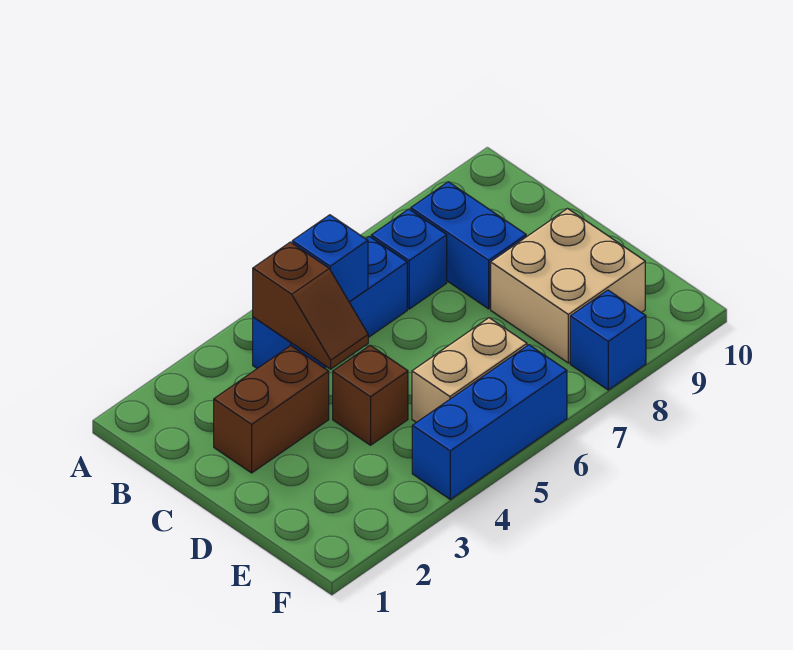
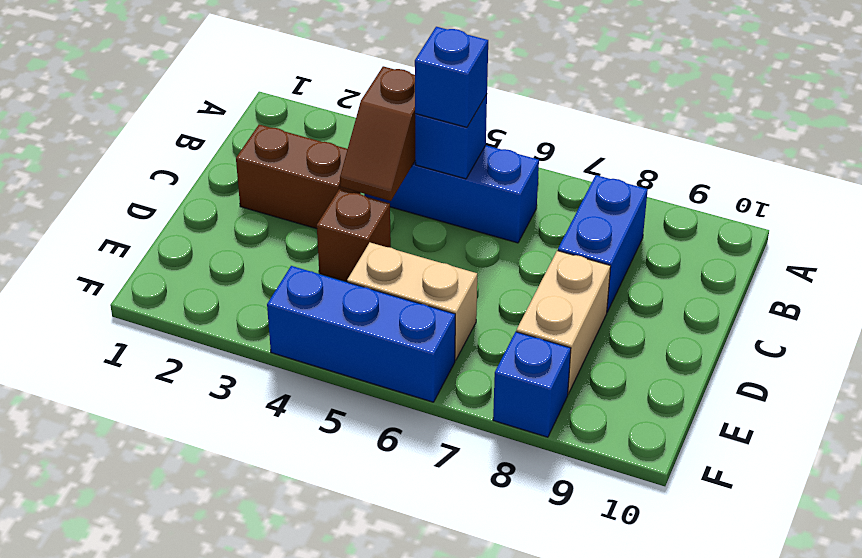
blue 1x1 brick [371,209,447,309] -> blue 1x1 brick moved to [415,27,488,127]
tan 2x2 brick [491,209,645,363] -> tan 1x2 brick [516,251,611,394]

